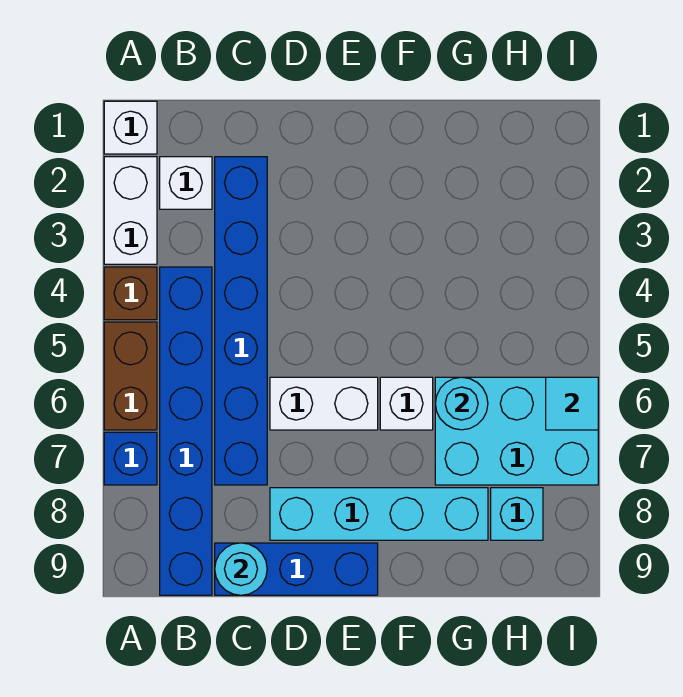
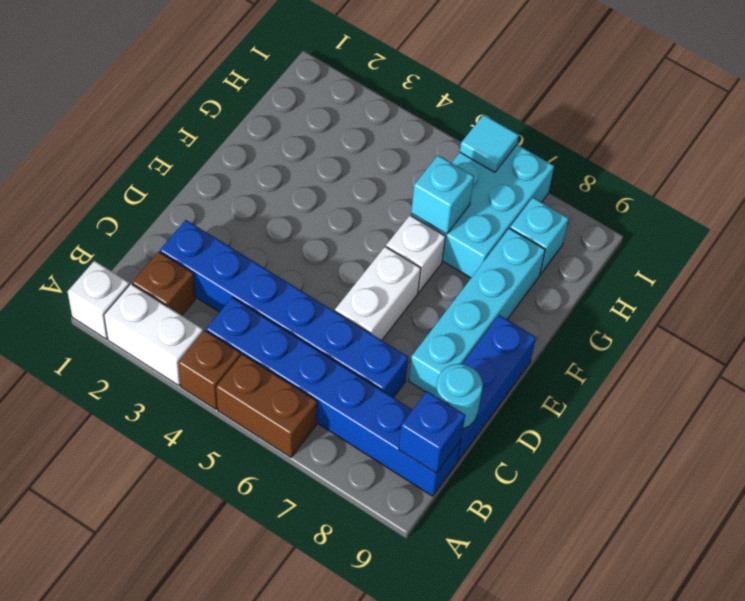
blue 1x1 brick [104,432,157,485] -> blue 1x1 brick moved to [399,391,465,473]
white 1x1 brick [160,157,212,209] -> brown 1x1 brick [132,251,195,315]
cyan 1x1 round brick [435,377,488,430] -> cyan 1x1 brick [411,155,474,234]

